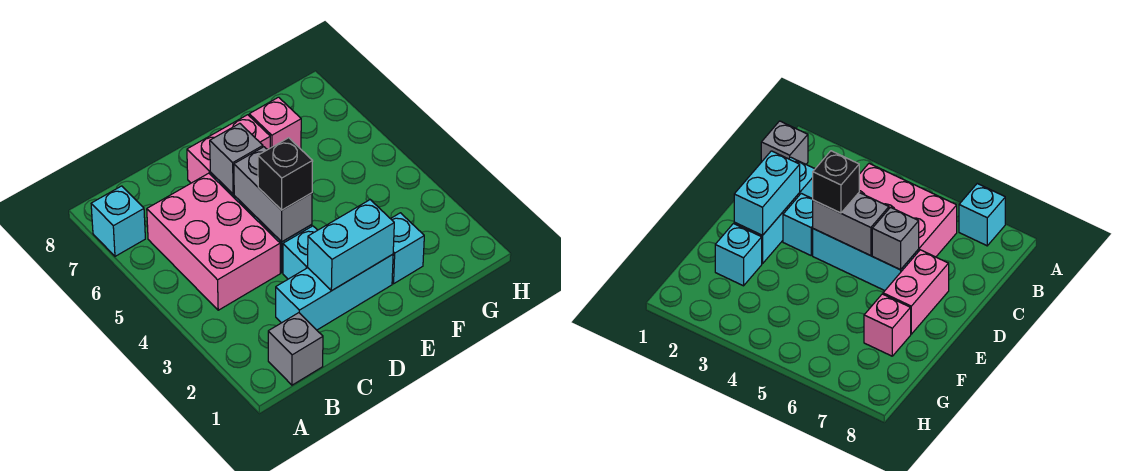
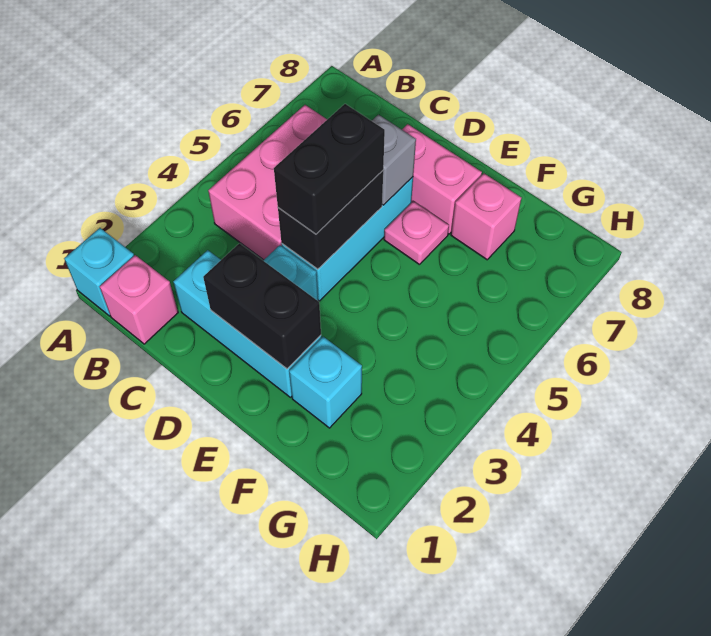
cyan 1x1 brick [91,186,145,256] -> cyan 1x1 brick moved to [64,228,134,316]
grey 1x1 brick [268,313,323,385] -> pink 1x1 brick [100,255,178,344]
cyan 1x2 brick [308,200,394,291] -> black 1x2 brick [203,243,321,369]
grey 1x2 brick [234,147,312,242] -> black 1x2 brick [278,171,383,269]
black 1x1 brick [258,138,313,210] -> black 1x2 brick [274,104,385,234]
none -> pink 1x1 plate [384,201,449,265]

